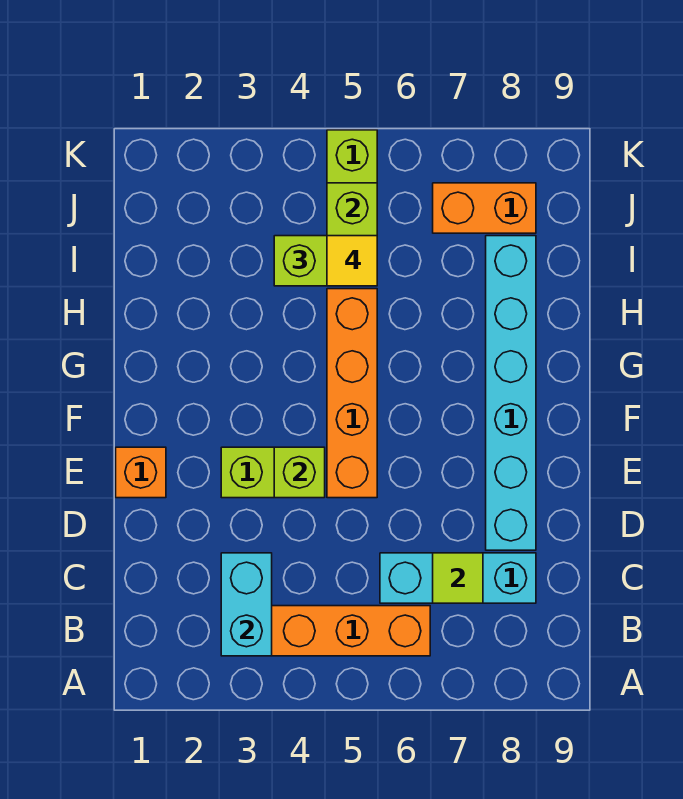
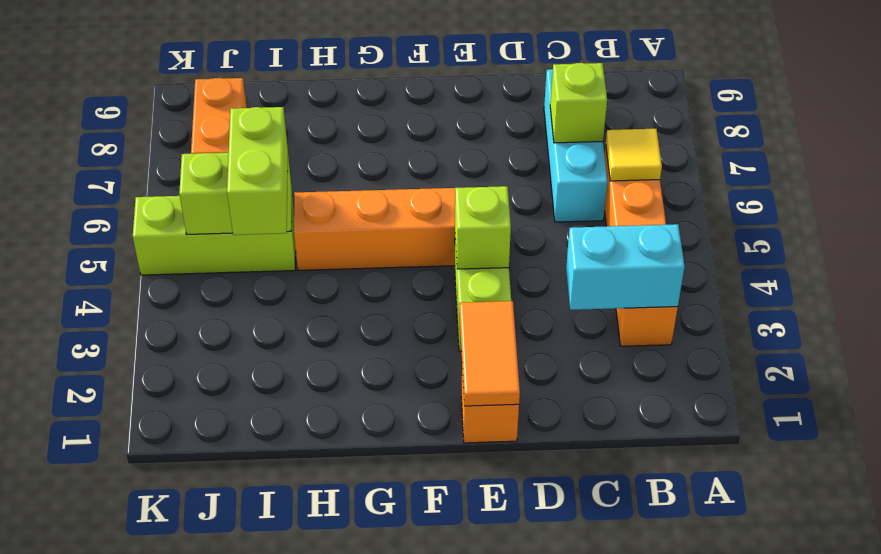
lime 1x1 tile [433,553,483,603] -> lime 1x1 brick [550,63,607,143]
cyan 1x6 brick [486,236,536,550] -> none
none -> orange 1x2 tile [459,301,520,406]
yellow 1x1 tile [327,236,377,286] -> yellow 1x1 tile moved to [606,129,662,181]

